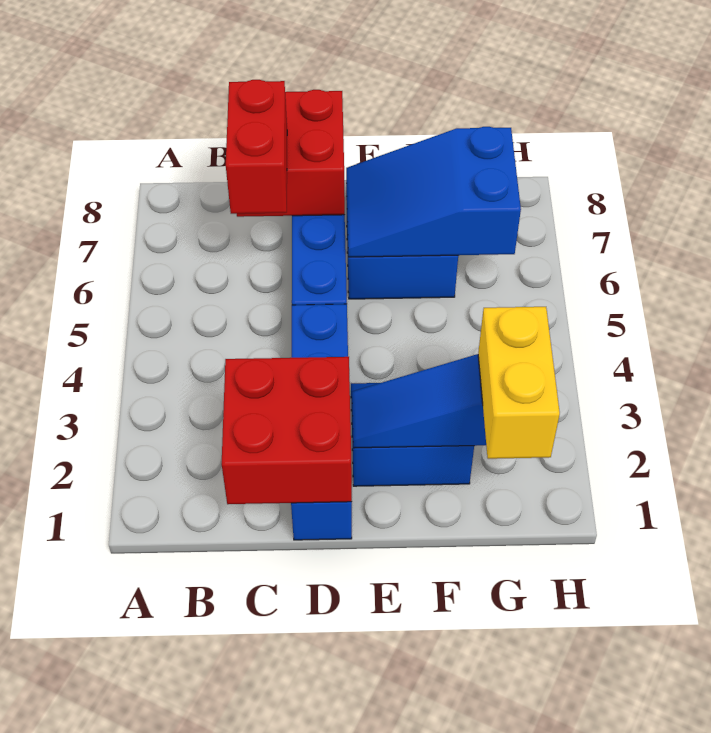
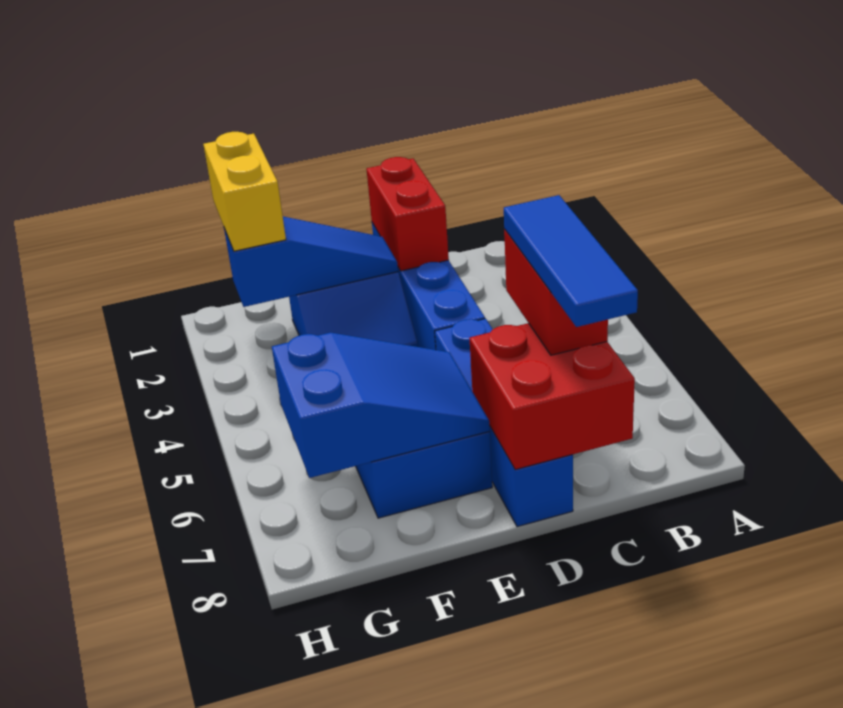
red 2x2 brick [222,357,352,504] -> red 1x2 brick [366,157,449,271]
none -> blue 1x3 tile [504,195,638,327]

